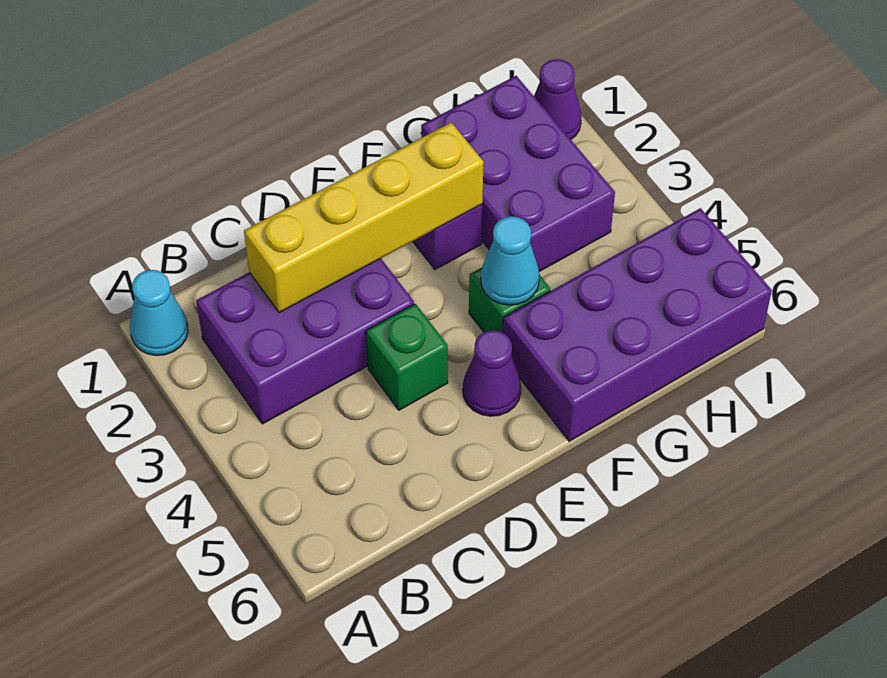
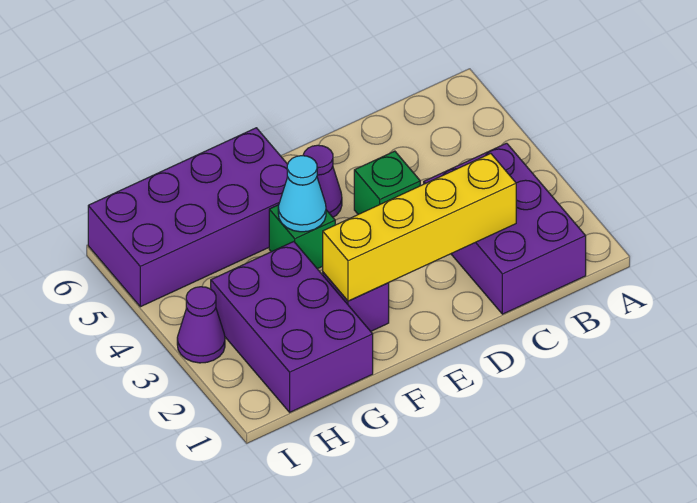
cyan 1x1 cone [130,270,188,356] -> none
purple 2x3 brick [196,259,414,424] -> purple 2x3 brick turned to [424,143,586,314]
purple 1x1 cone [534,59,581,139] -> purple 1x1 cone moved to [177,287,225,363]

